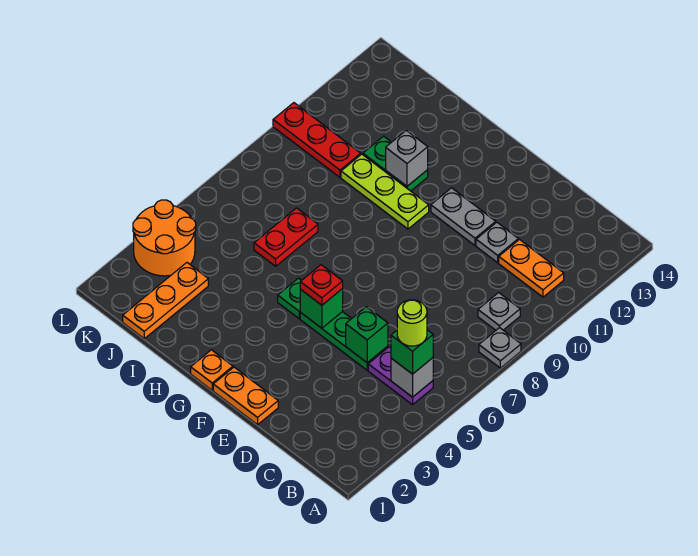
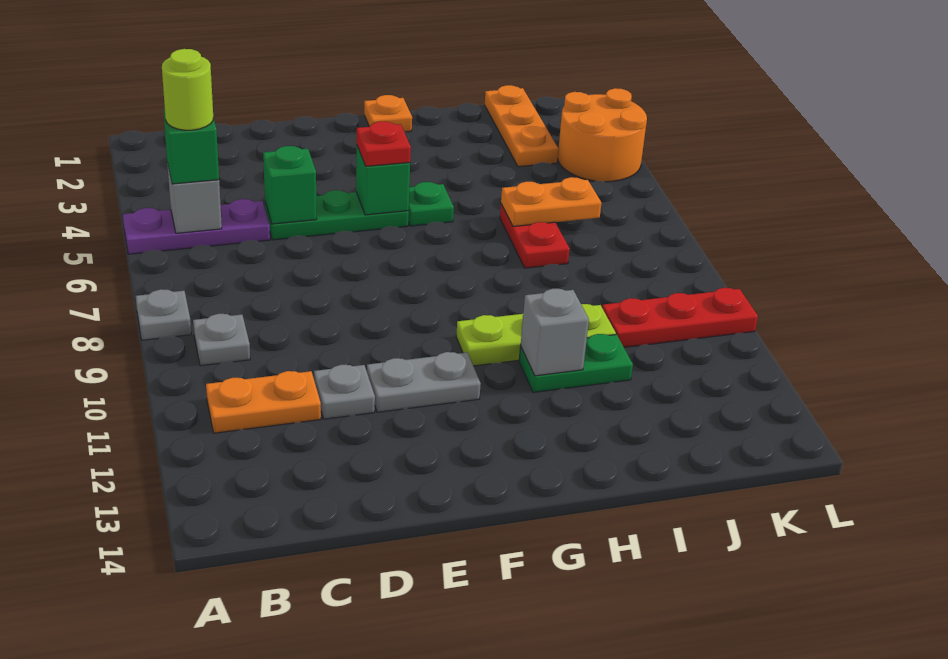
purple 1x2 plate [368,347,433,405] -> purple 1x3 plate [123,199,270,254]
orange 1x2 plate [213,367,278,425] -> orange 1x2 plate moved to [501,177,601,226]

